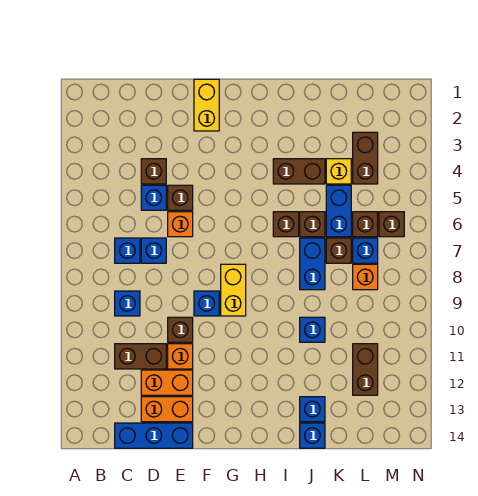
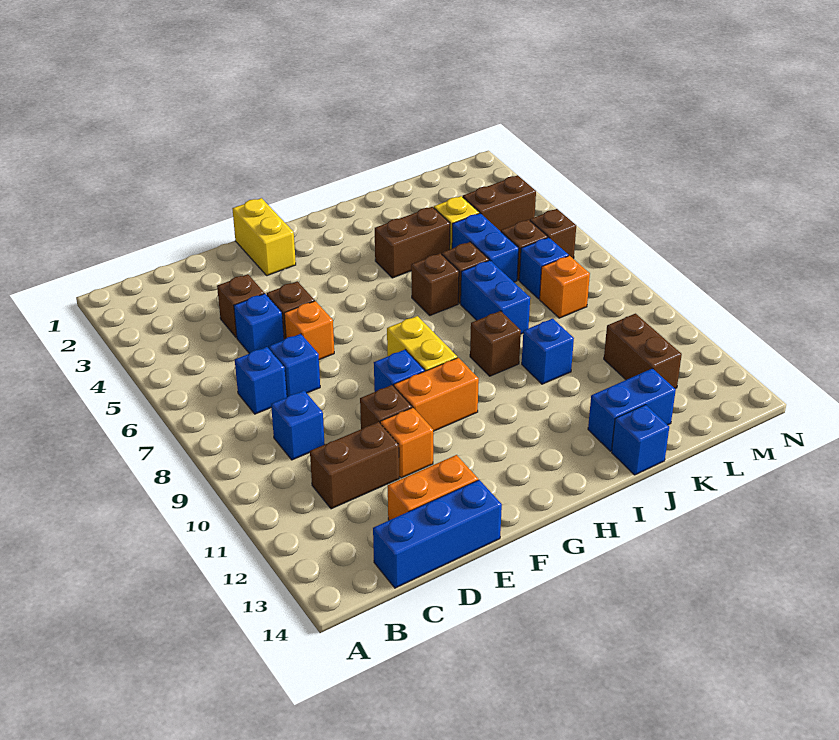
orange 1x2 brick [141,370,193,395] -> orange 1x2 brick moved to [394,358,479,431]
blue 1x1 brick [300,397,325,422] -> blue 1x2 brick [588,368,676,451]
brown 1x1 brick [326,238,351,263] -> brown 1x1 brick moved to [470,311,521,376]
brown 1x2 brick [353,132,378,184] -> brown 1x2 brick turned to [463,175,536,231]

